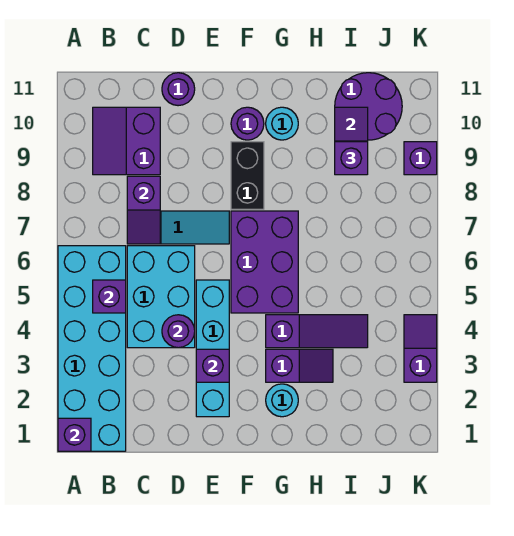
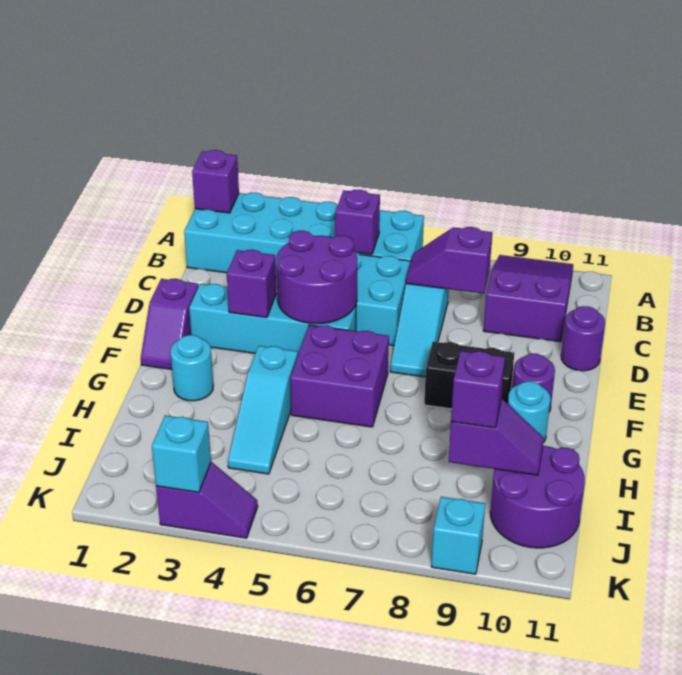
purple 2x2 slope [93,107,160,175] -> purple 2x3 slope [483,255,573,342]
purple 1x1 round brick [162,315,195,348] -> purple 2x2 round brick [276,231,357,324]
purple 2x3 brick [231,211,298,313] -> purple 2x2 brick [290,325,389,427]
purple 1x2 slope [266,349,333,382] -> purple 1x2 slope moved to [141,279,198,369]
purple 1x3 slope [266,315,368,348] -> cyan 1x3 slope [228,346,298,474]
none -> cyan 1x1 brick [152,415,211,492]
purple 1x1 brick [404,142,437,175] -> cyan 1x1 brick [431,497,485,574]

